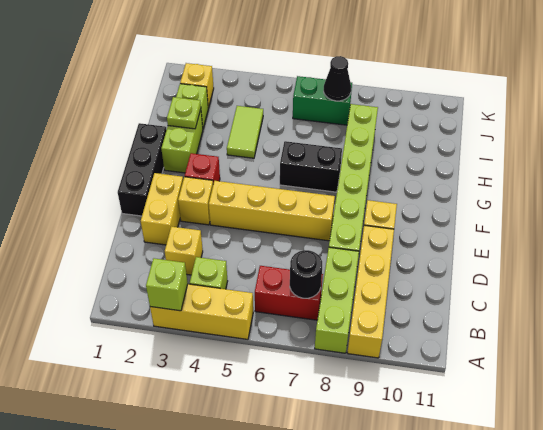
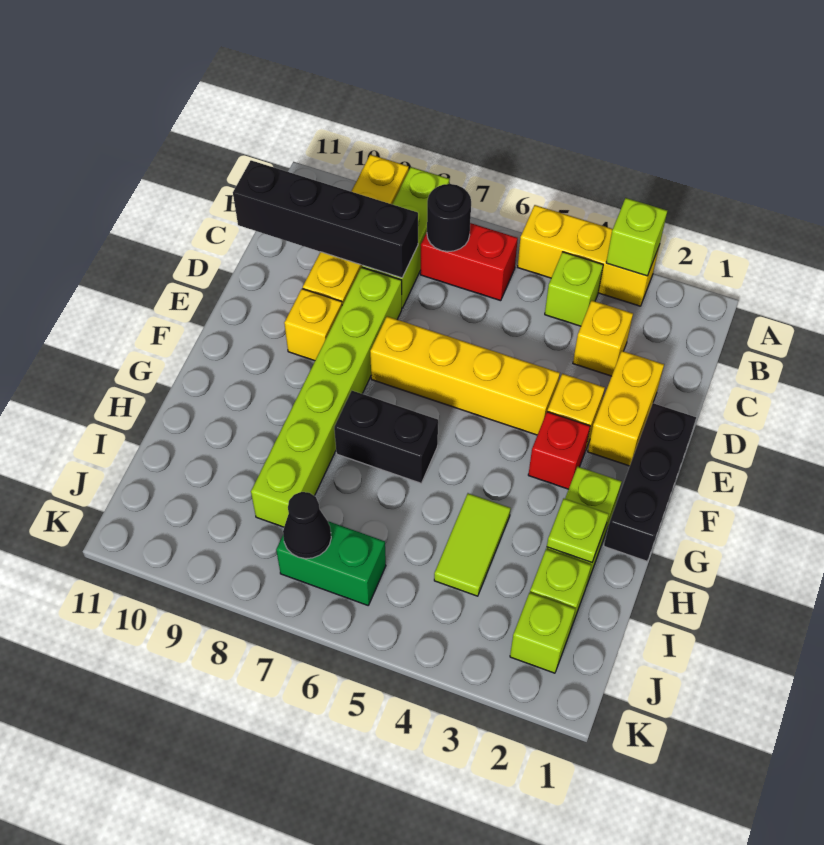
none -> black 1x4 brick [233,160,418,278]
yellow 1x1 brick [180,63,214,108] -> lime 1x1 brick [510,593,575,673]

